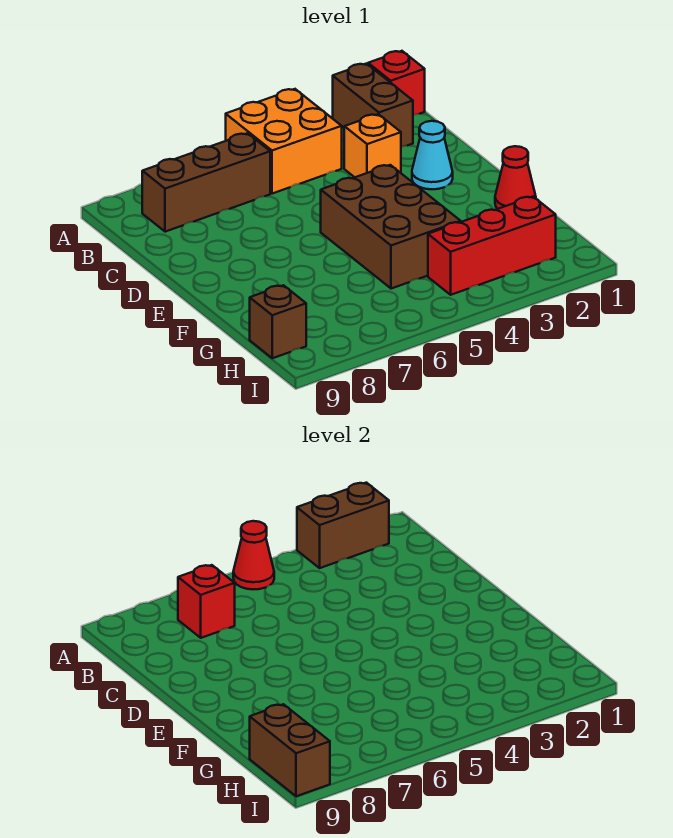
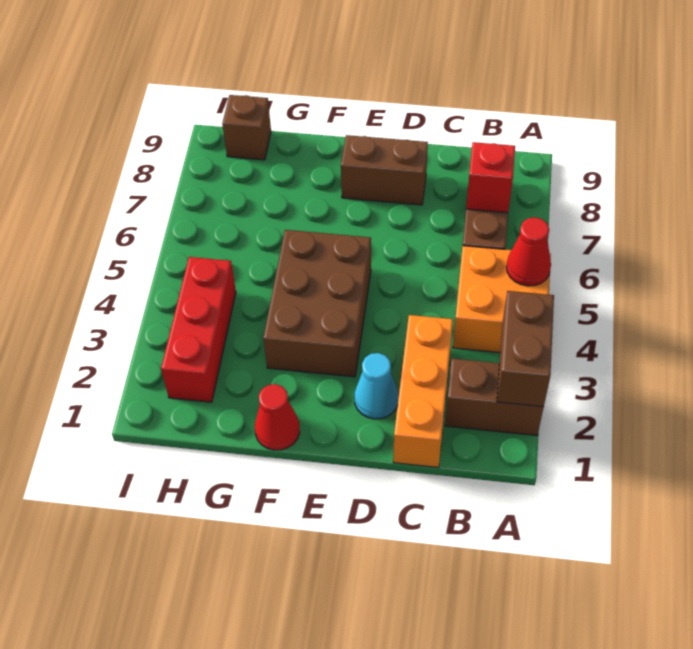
red 1x1 brick [368,51,425,115] -> none
orange 1x1 brick [344,114,401,177] -> orange 1x3 brick [393,315,453,467]
brown 2x3 brick [321,165,461,289] -> brown 2x3 brick turned to [263,230,371,377]
brown 1x2 brick [250,704,330,796] -> brown 1x2 brick moved to [341,135,428,205]

